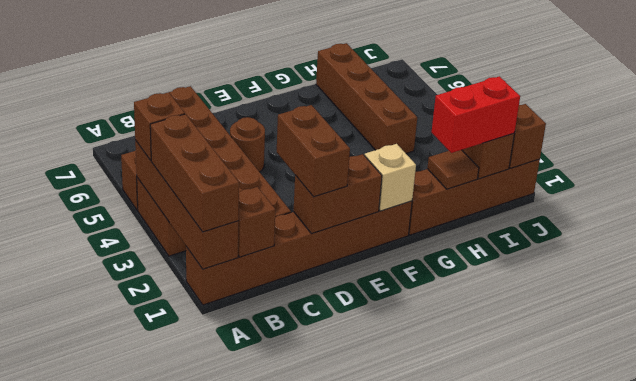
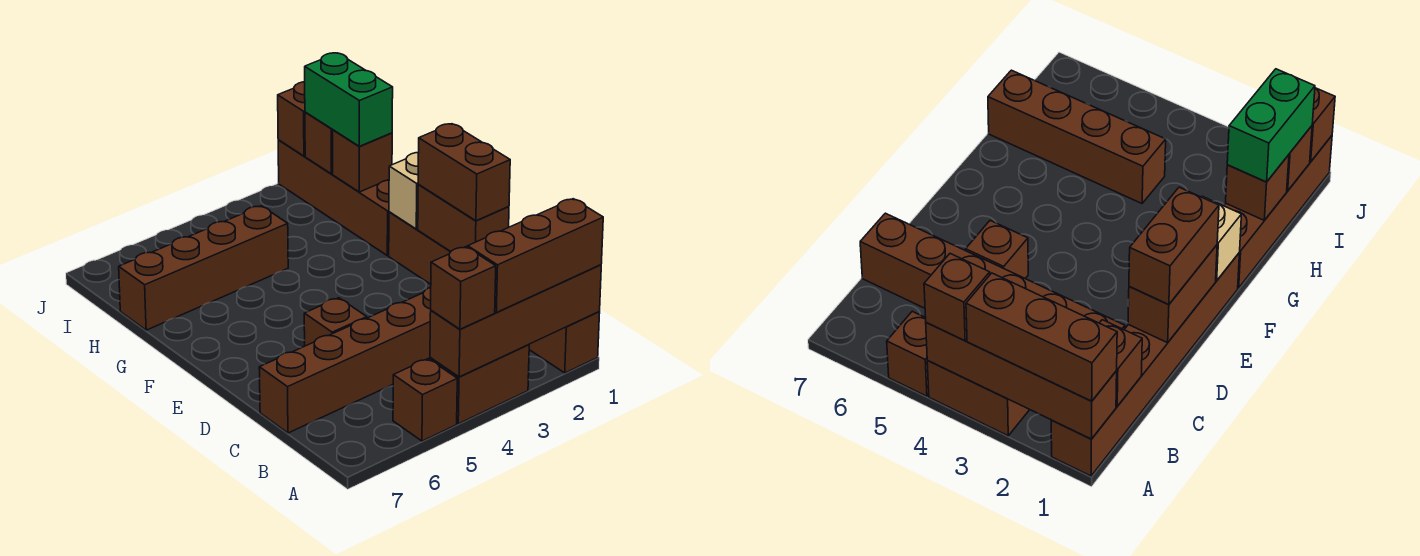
brown 1x2 brick [277,105,350,197] -> brown 1x2 brick turned to [418,124,510,221]
brown 1x1 round brick [230,117,265,172] -> brown 1x1 brick [304,298,367,346]
brown 1x1 tile [427,150,479,189] -> brown 1x1 brick [333,130,392,192]
red 1x2 brick [432,76,520,153] -> green 1x2 brick [305,53,393,146]

